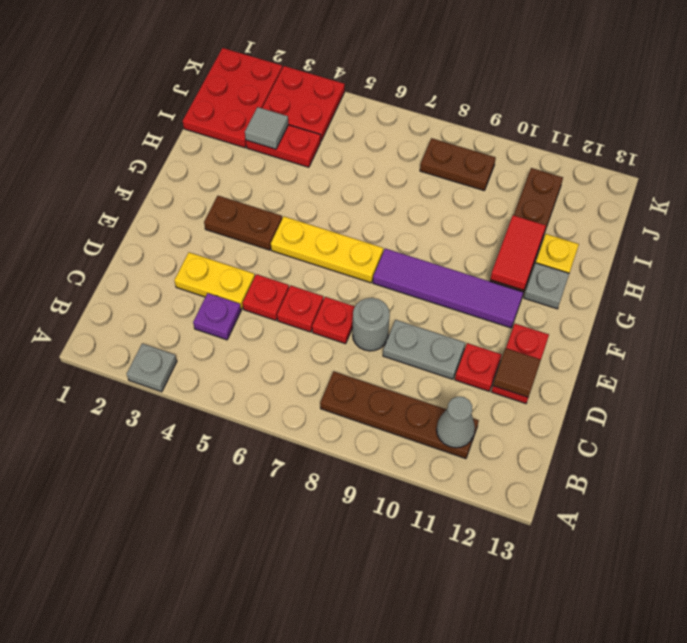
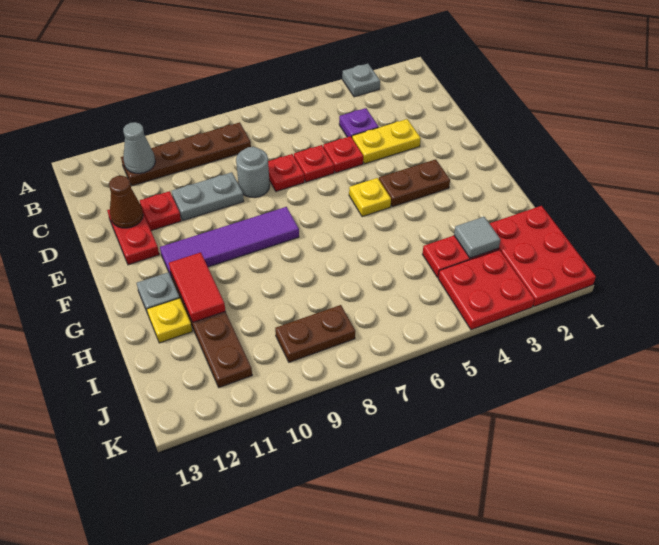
brown 1x1 tile [493,348,541,397] -> brown 1x1 cone [109,176,143,228]
yellow 1x3 plate [271,217,383,283] -> yellow 1x1 plate [349,178,391,217]

